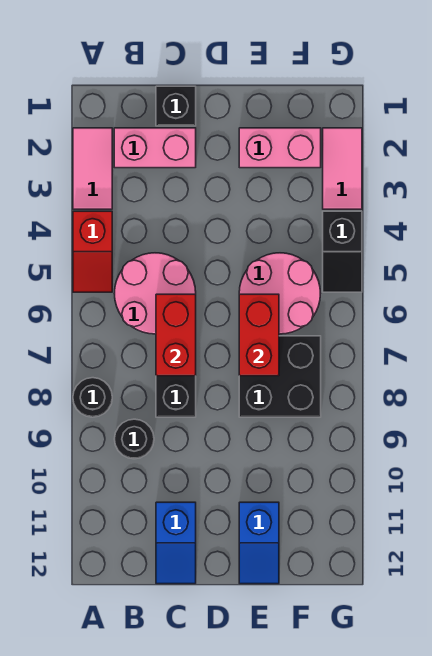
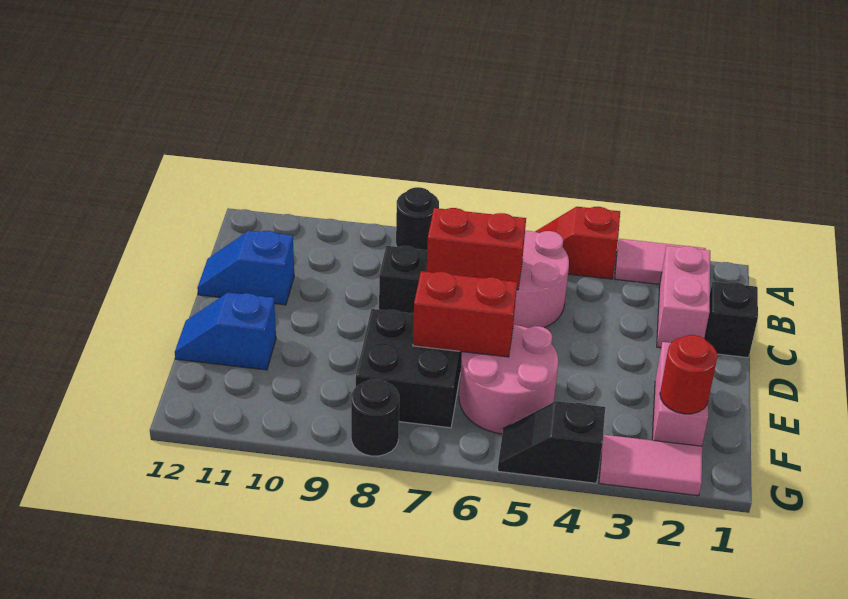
black 1x1 round brick [115,419,154,459] -> black 1x1 round brick moved to [351,379,399,456]
none -> red 1x1 round brick [660,335,718,414]

